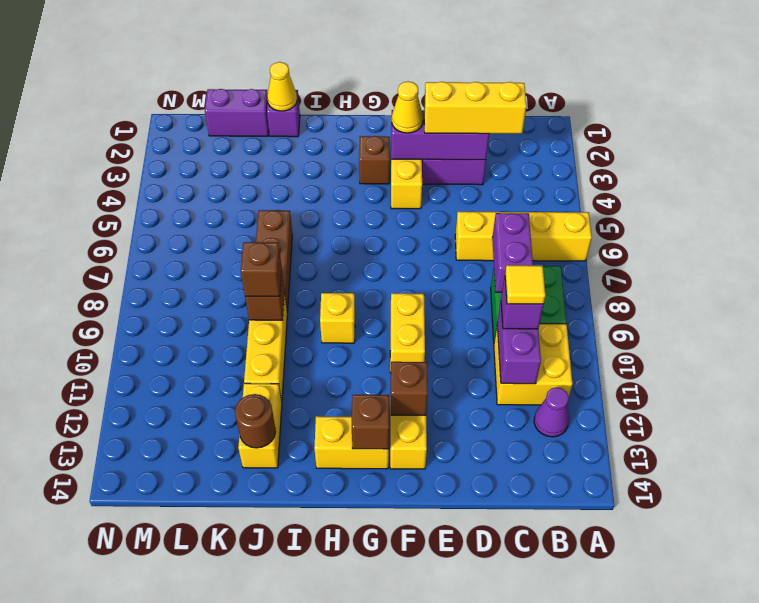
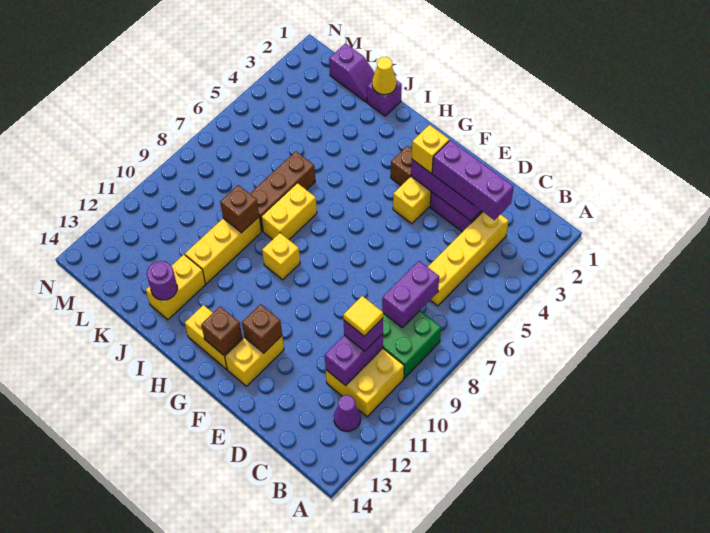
yellow 1x4 brick [455,212,592,261] -> yellow 1x4 brick turned to [428,212,508,306]
yellow 1x3 brick [424,82,526,134] -> purple 1x3 brick [432,140,514,220]
yellow 1x1 cone [392,81,423,133] -> yellow 1x1 brick [412,125,449,173]
yellow 1x2 brick [390,293,425,373] -> yellow 1x2 brick moved to [261,183,317,240]
brown 1x1 brick [241,242,282,296] -> none
brown 1x1 round brick [235,394,276,448] -> purple 1x1 round brick [147,261,177,300]
purple 1x2 brick [205,89,269,136] -> purple 1x2 slope [329,43,375,102]

